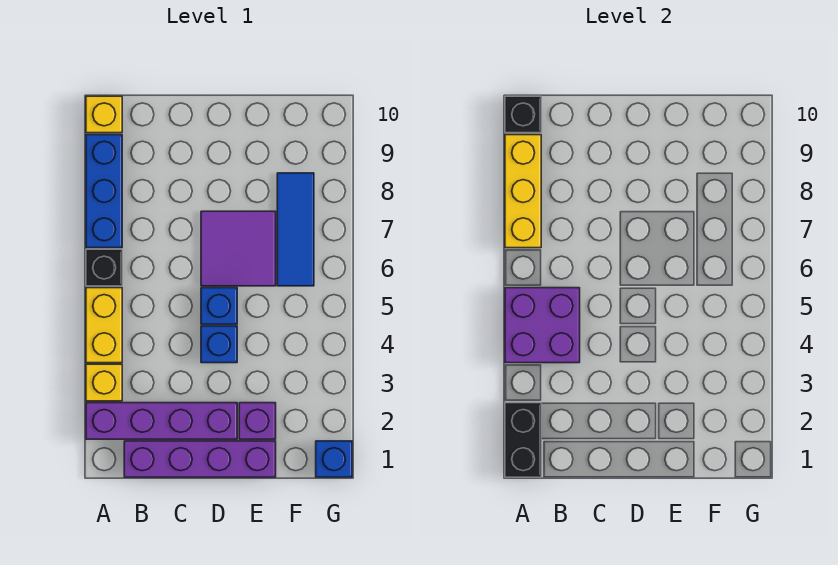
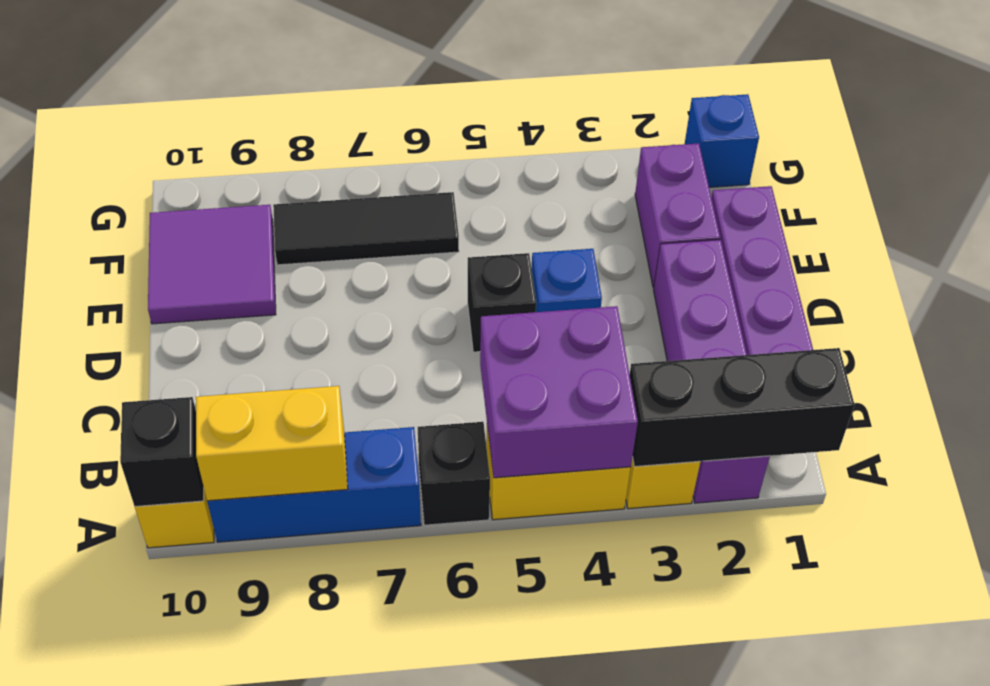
black 1x2 brick [505,403,541,477] -> black 1x3 brick [630,348,854,467]
yellow 1x3 brick [505,135,541,248] -> yellow 1x2 brick [196,386,348,501]
blue 1x1 brick [201,288,237,324] -> black 1x1 brick [468,253,536,352]
purple 2x2 tile [201,211,276,286] -> purple 2x2 tile moved to [148,205,276,324]
purple 1x1 brick [239,403,276,439] -> purple 1x2 brick [635,143,720,287]
blue 1x3 tile [277,173,314,286] -> black 1x3 tile [273,192,459,265]

